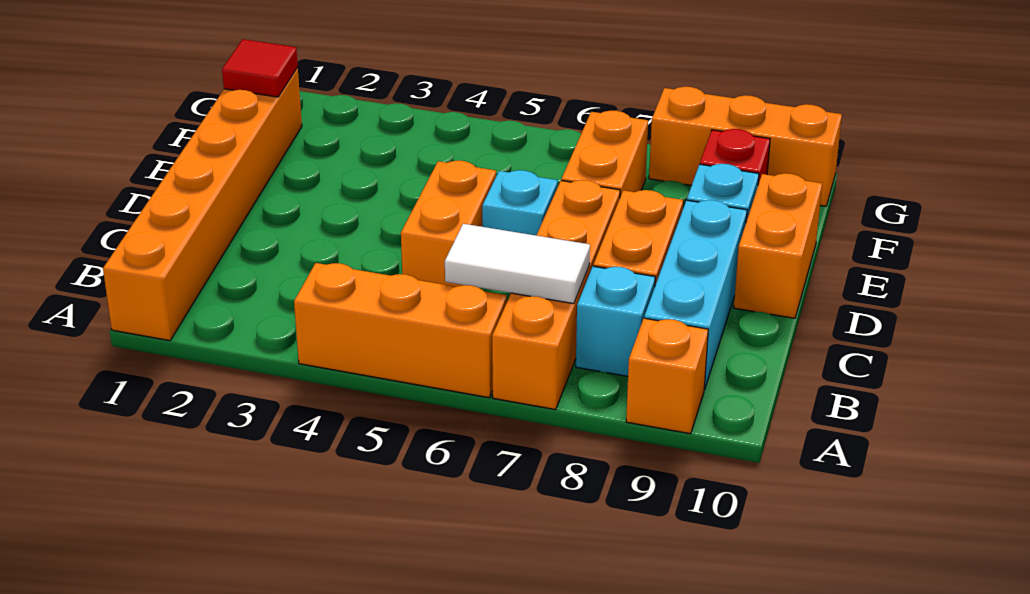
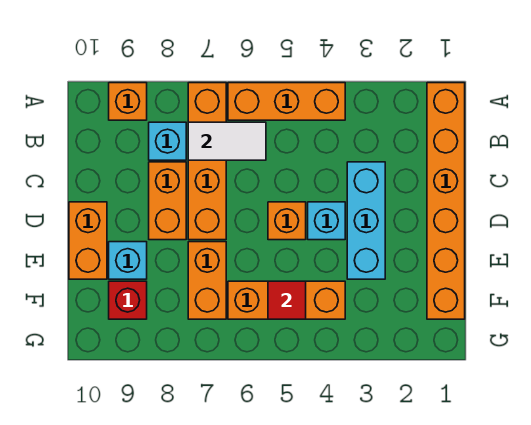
cyan 1x3 brick [644,200,747,389] -> cyan 1x3 brick moved to [347,162,385,279]
orange 1x2 brick [401,161,496,287] -> orange 1x1 brick [268,202,306,240]
cyan 1x1 brick [482,170,558,235] -> cyan 1x1 brick moved to [308,202,345,240]
red 1x1 tile [222,39,298,97] -> red 1x1 tile moved to [268,281,306,319]
orange 1x3 brick [649,87,842,206] -> orange 1x3 brick moved to [228,281,345,319]

